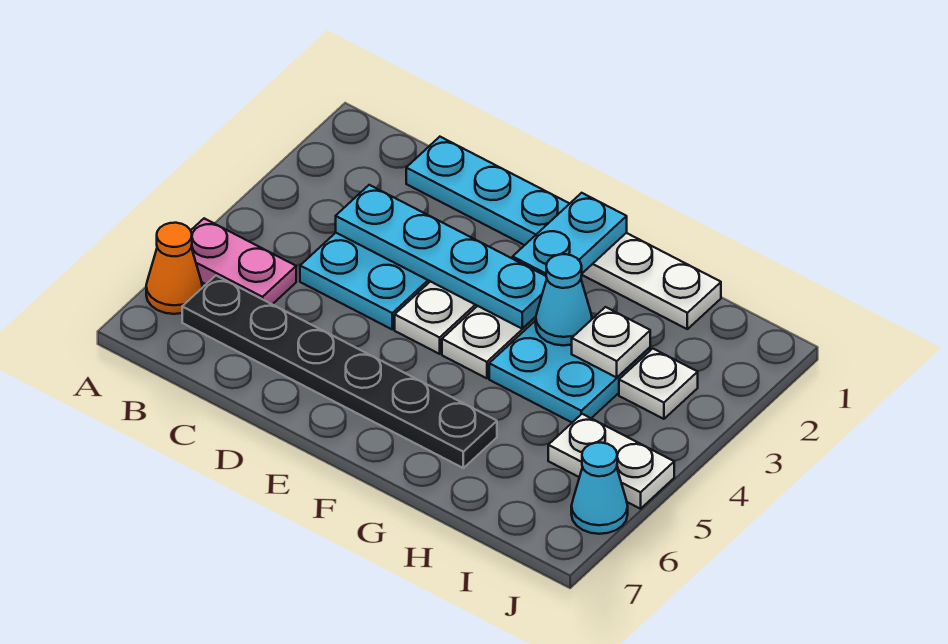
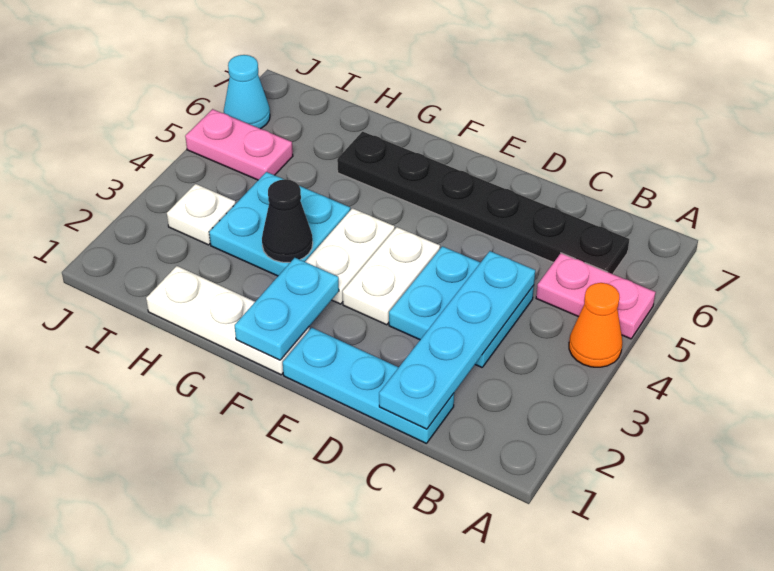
orange 1x1 cone [146,223,202,314] -> orange 1x1 cone moved to [569,283,622,367]
cyan 1x4 plate [336,185,547,329] -> cyan 1x4 plate turned to [379,251,535,429]
cyan 1x1 cone [536,254,592,346] -> black 1x1 cone [262,179,313,262]
white 1x1 plate [572,307,650,377] -> none
white 1x2 plate [548,414,674,509] -> pink 1x2 plate [185,109,293,180]

